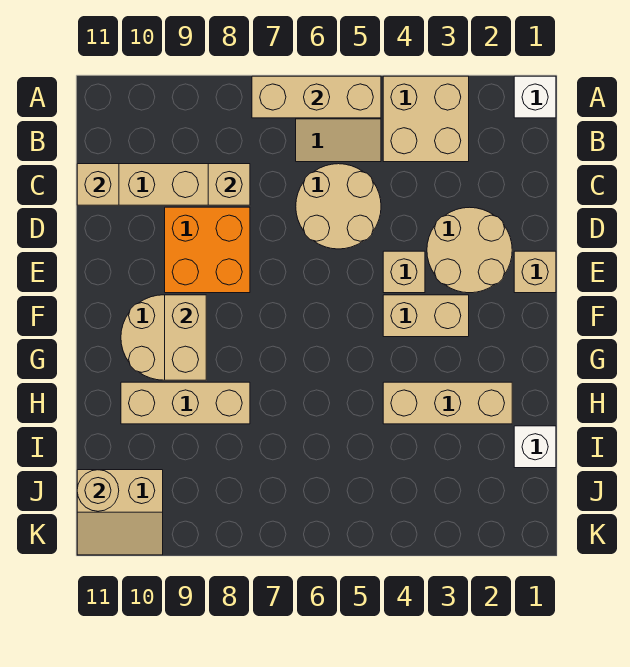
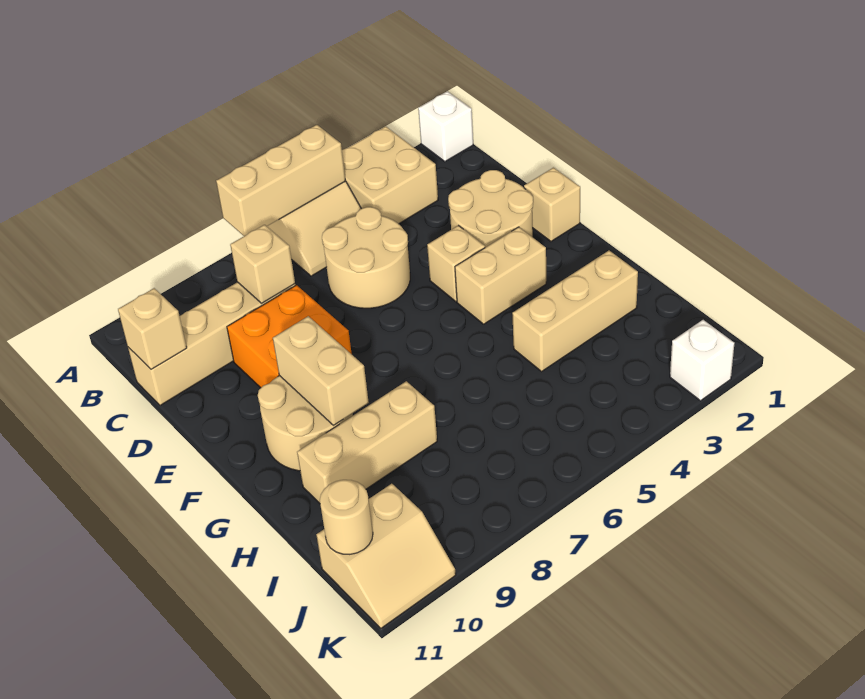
white 1x1 brick [514,426,556,468] -> white 1x1 brick moved to [670,320,734,401]

